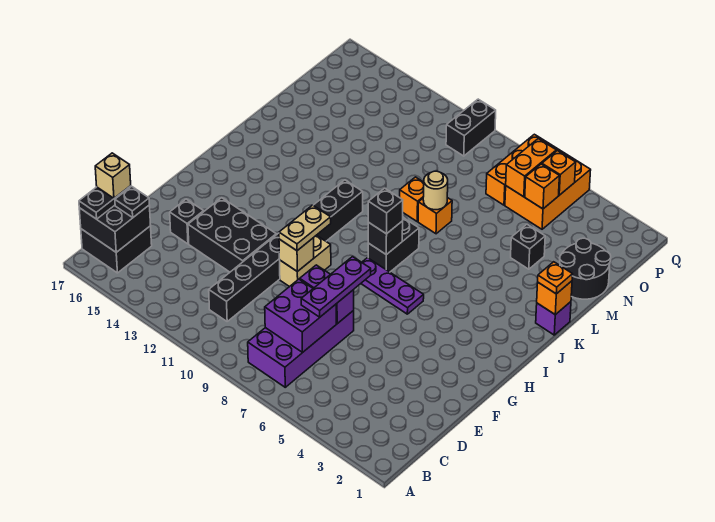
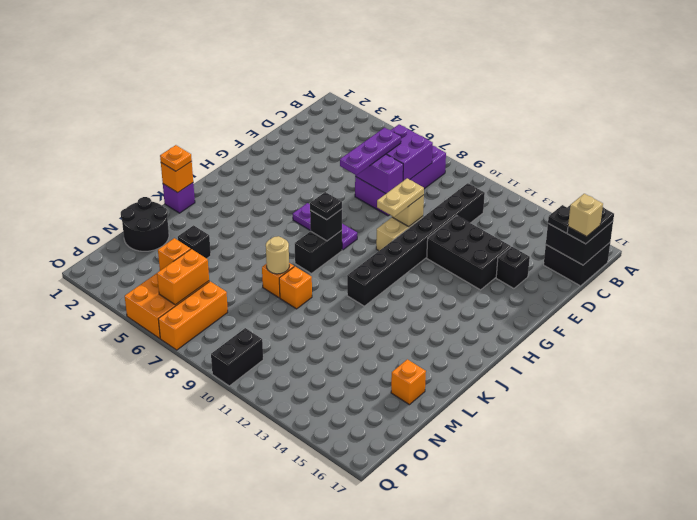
black 1x1 brick [368,188,403,234] -> black 1x1 plate [310,192,342,220]
orange 1x1 brick [542,151,576,195] -> orange 1x1 brick moved to [391,359,426,405]

